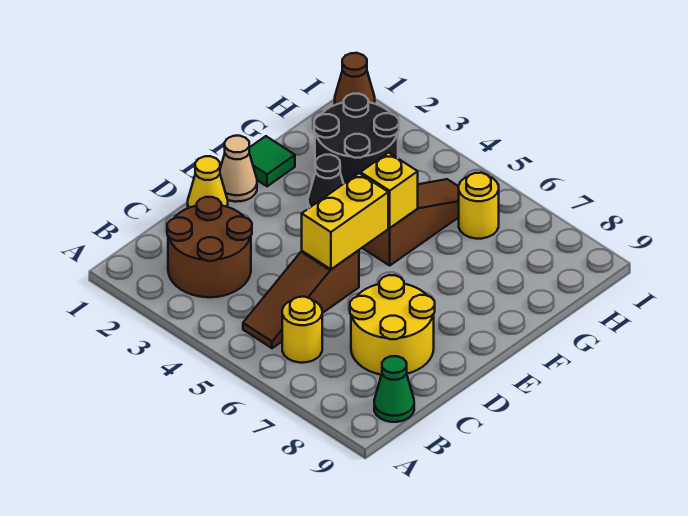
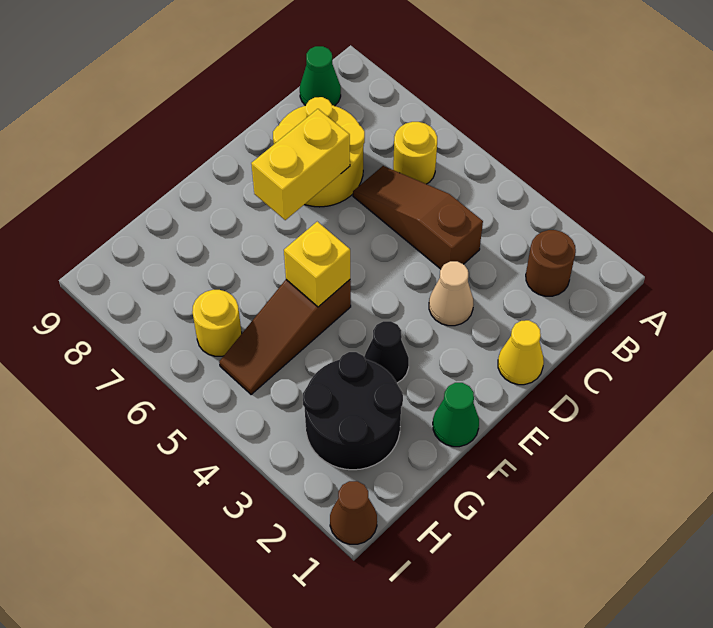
brown 2x2 round brick [167,197,252,297] -> brown 1x1 round brick [526,230,576,296]
brown 1x3 slope [243,250,359,348] -> brown 1x3 slope turned to [353,166,483,269]
yellow 1x2 brick [302,173,388,269] -> yellow 1x2 brick moved to [251,109,350,220]
tan 1x1 cone [220,136,257,202] -> tan 1x1 cone moved to [429,261,474,326]
green 1x1 tile [249,136,295,186] -> green 1x1 cone [433,383,479,447]

